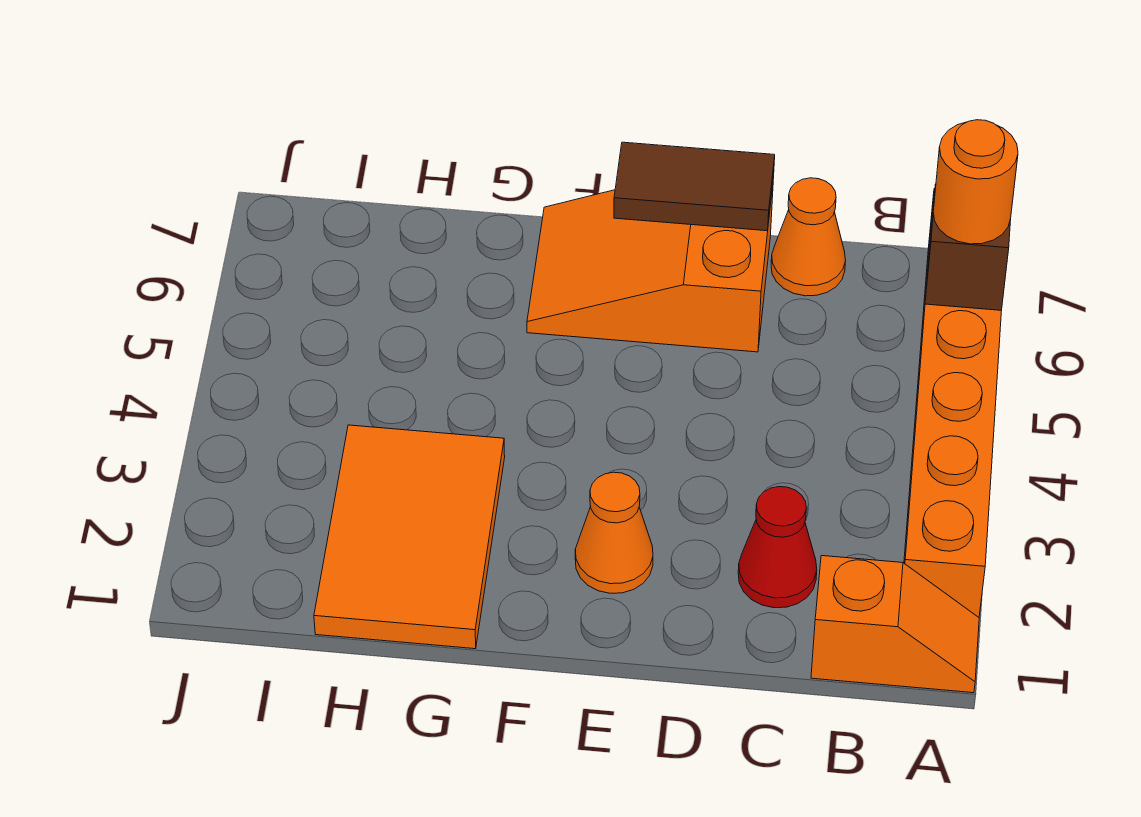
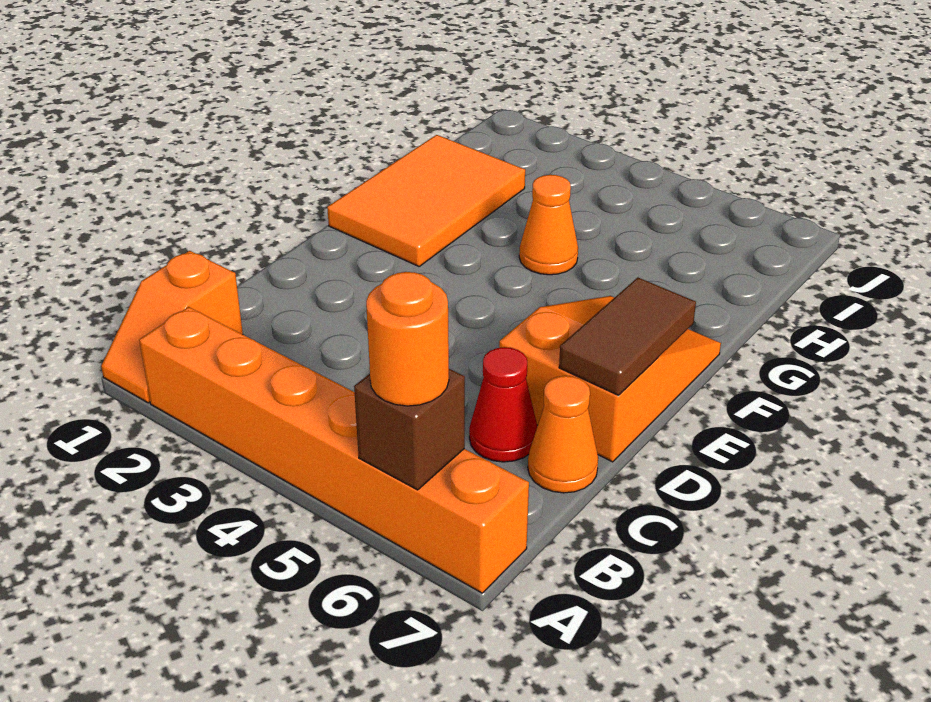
red 1x1 cone [738,487,817,608] -> red 1x1 cone moved to [469,347,537,462]
orange 1x1 cone [575,472,653,593] -> orange 1x1 cone moved to [519,175,578,275]
orange 2x3 tile [314,425,505,649] -> orange 2x3 tile turned to [327,135,525,266]

